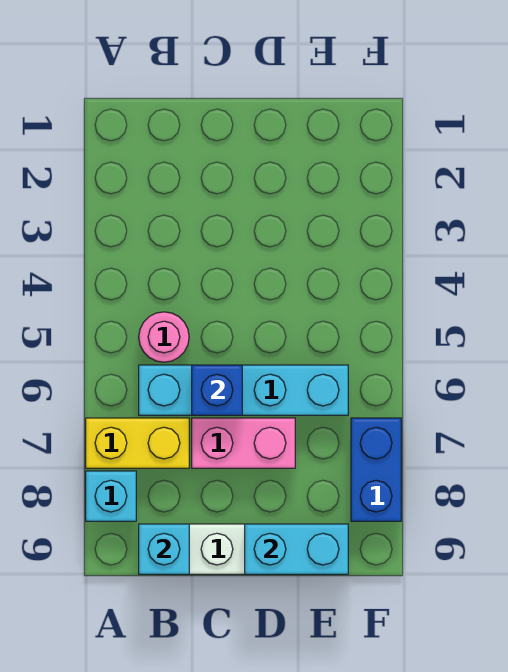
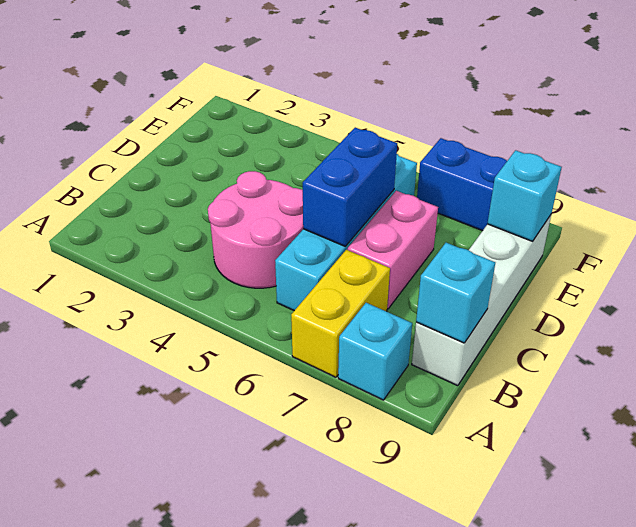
pink 1x1 round brick [139,312,189,362] -> pink 2x2 round brick [208,171,303,288]
blue 1x1 brick [192,365,242,415] -> blue 1x2 brick [303,128,397,246]
cyan 1x2 brick [245,524,348,574] -> cyan 1x1 brick [487,150,562,241]

